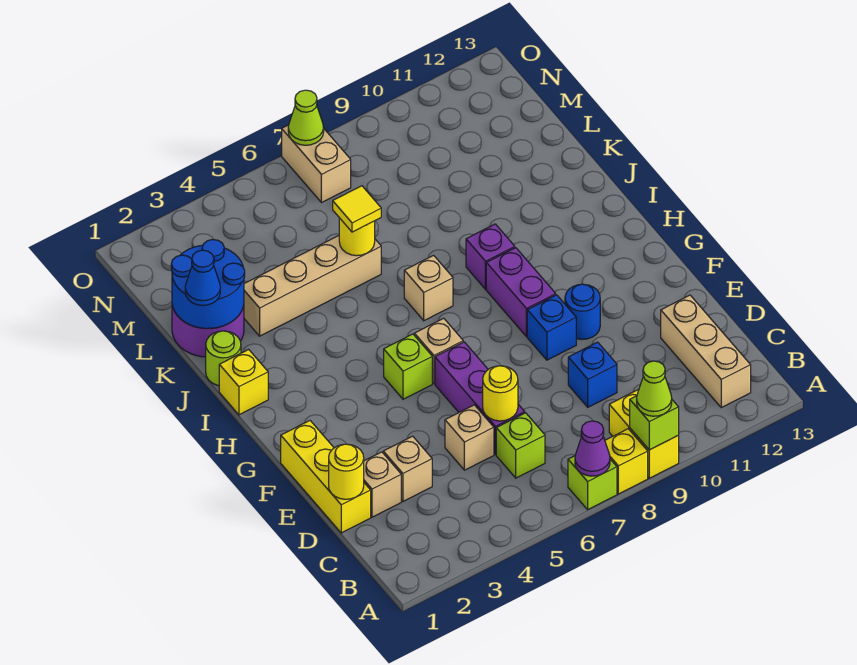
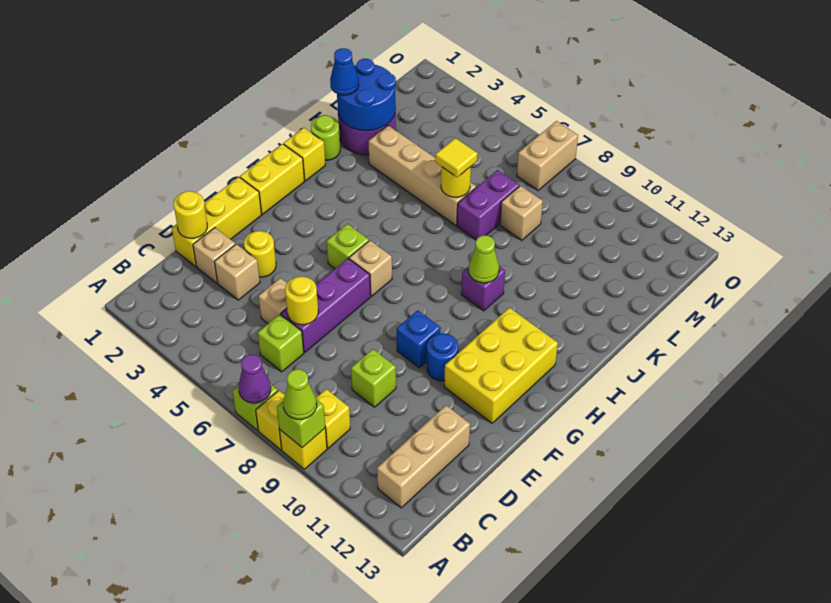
blue 1x1 brick [568,342,617,407] -> lime 1x1 brick [351,349,396,407]
none -> yellow 1x1 round brick [244,231,276,277]
none -> yellow 2x3 brick [444,308,558,423]
none -> yellow 1x2 brick [240,144,304,214]
purple 1x2 brick [486,248,556,337] -> purple 1x2 brick moved to [457,170,519,240]
tan 1x1 brick [404,255,453,321] -> tan 1x1 brick moved to [500,186,543,240]
lime 1x1 cone [288,90,324,145] -> lime 1x1 cone moved to [469,235,499,283]

